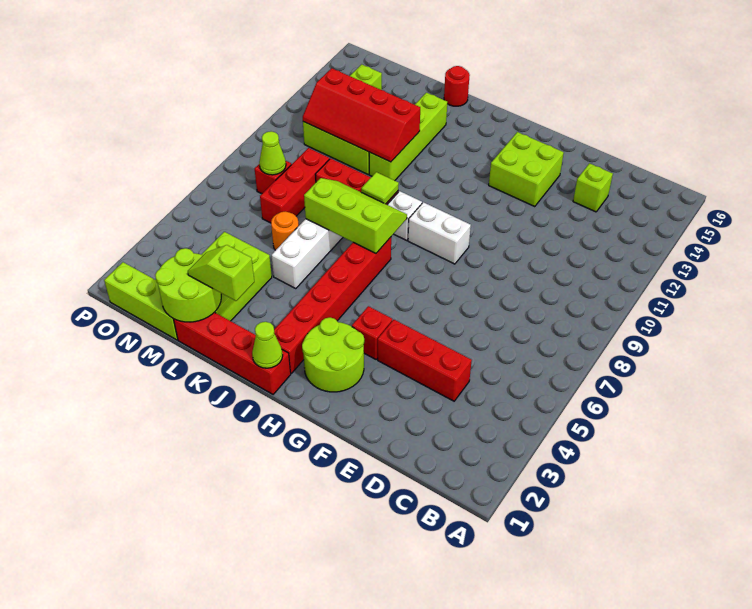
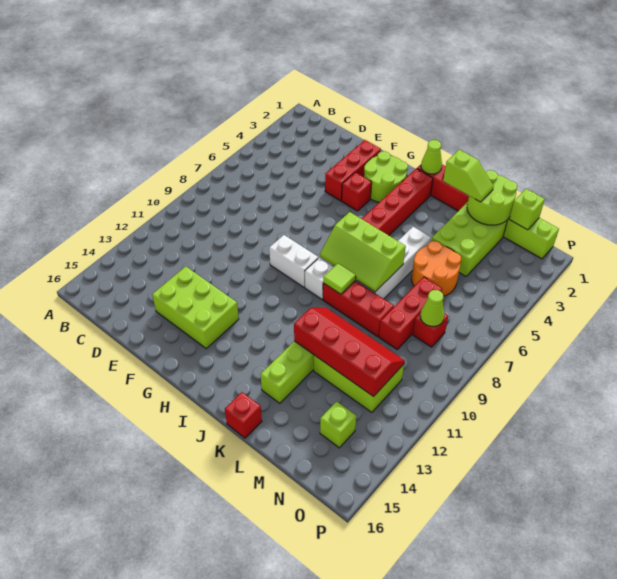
red 1x3 brick [378,320,472,401] -> red 1x3 brick turned to [325,140,381,201]
lime 1x1 brick [573,163,613,212] -> lime 1x1 brick moved to [509,189,545,230]
lime 2x2 brick [489,132,564,207] -> lime 2x3 brick [152,266,239,348]
red 1x1 round brick [444,66,470,106] -> red 1x1 brick [225,392,262,438]
orange 1x1 round brick [271,212,299,250] -> orange 2x2 round brick [412,241,461,296]

